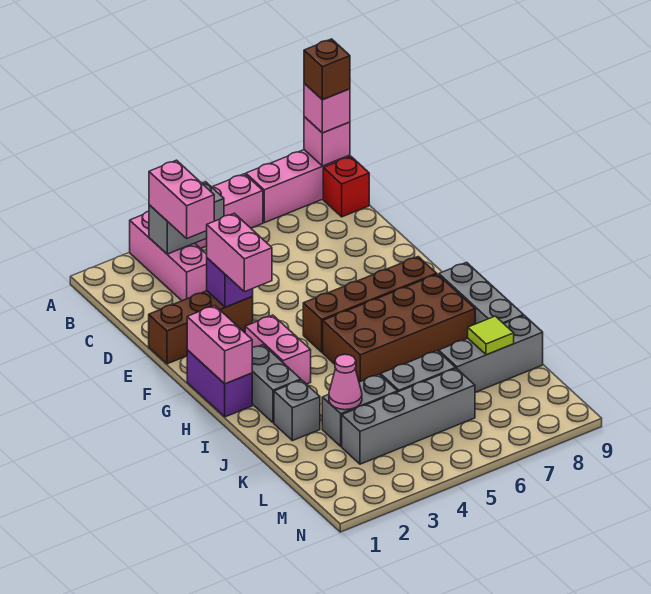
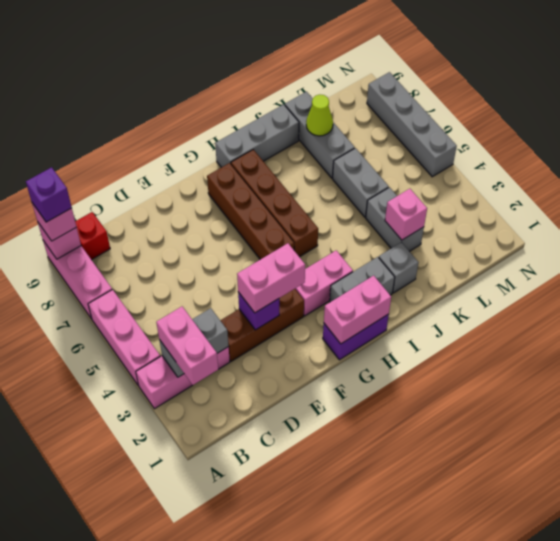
brown 1x1 brick [304,39,350,100] -> purple 1x1 brick [26,167,72,222]
grey 1x2 brick [149,182,224,254] -> grey 1x2 brick turned to [159,308,229,377]
pink 1x2 brick [149,160,214,238] -> pink 1x2 brick turned to [156,307,218,385]
brown 1x3 brick [149,291,253,364] -> brown 1x3 brick turned to [220,289,304,361]
brown 2x4 brick [323,274,475,382] -> brown 1x4 brick [231,150,318,257]
pink 1x1 cone [329,354,362,410] -> pink 1x1 brick [385,189,427,240]
lime 1x1 tile [468,316,514,355] -> lime 1x1 cone [306,95,333,136]
grey 1x4 brick [342,368,475,464] -> grey 1x4 brick moved to [367,72,457,177]

